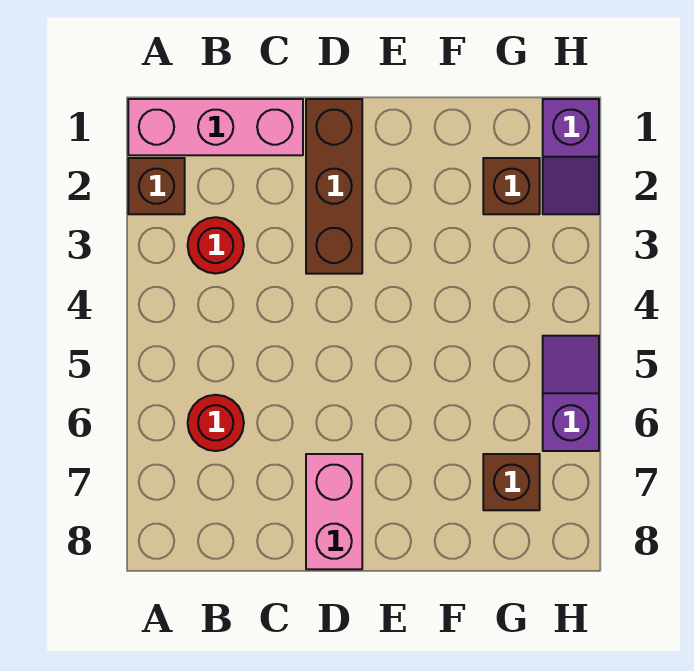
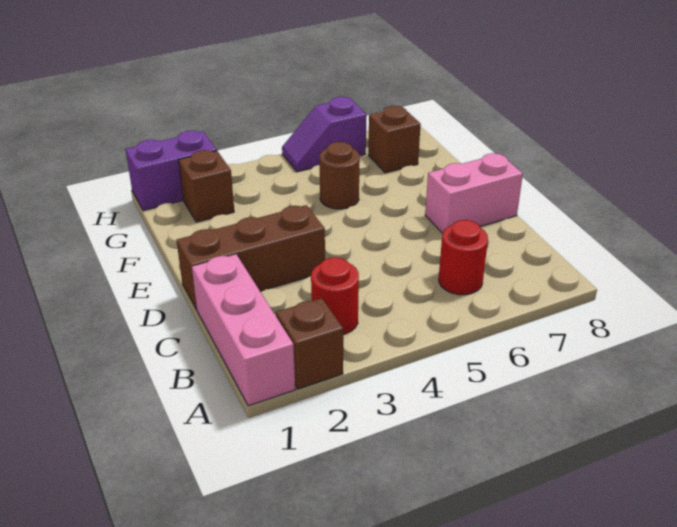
none -> brown 1x1 round brick [320,142,360,209]
purple 1x2 slope [543,99,599,214] -> purple 1x2 brick [125,131,216,210]

